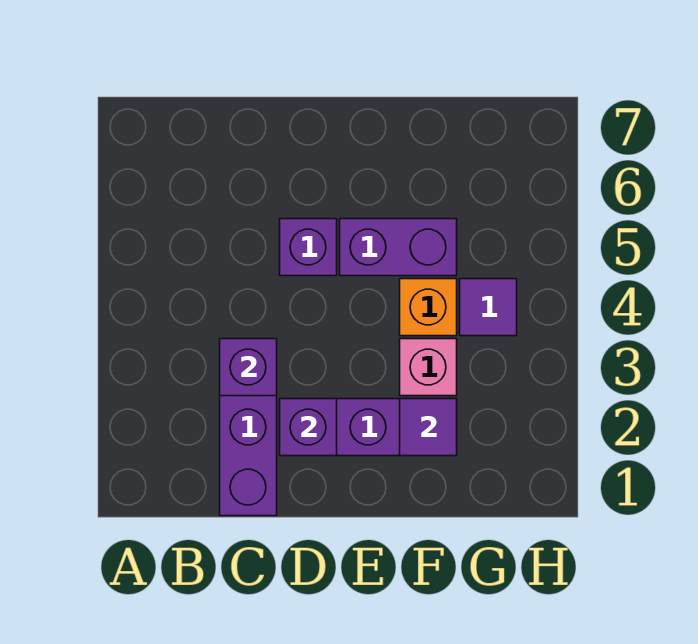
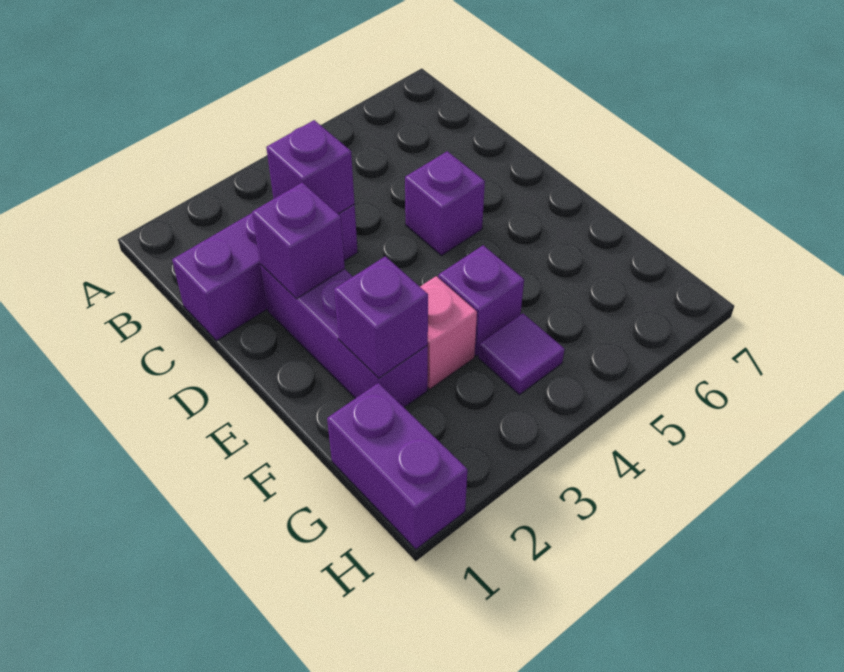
purple 1x2 brick [340,219,457,276] -> purple 1x2 brick moved to [327,383,467,549]
purple 1x1 tile [400,399,457,456] -> purple 1x1 brick [334,256,428,378]
orange 1x1 brick [400,279,457,336] -> purple 1x1 brick [438,245,524,356]

